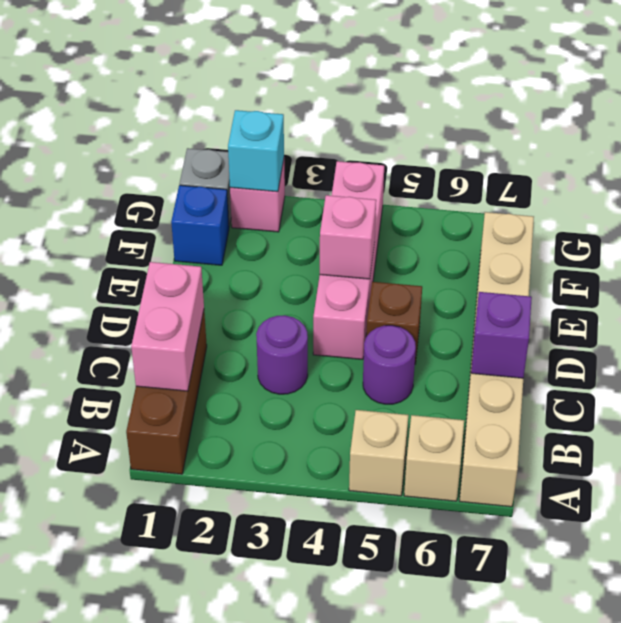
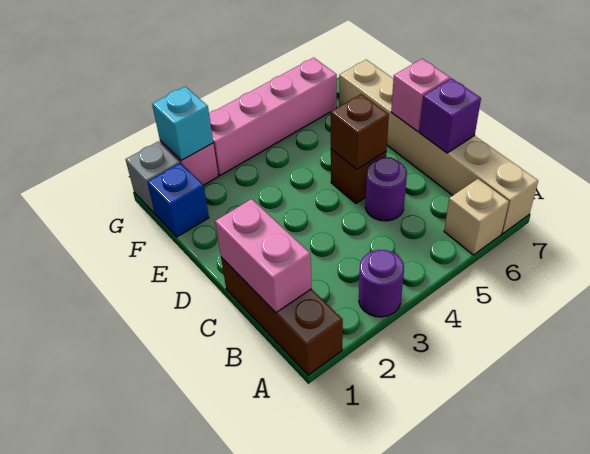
tan 1x1 brick [349,410,408,496] -> none
purple 1x1 round brick [256,315,308,394] -> purple 1x1 round brick moved to [359,250,404,317]
pink 1x4 brick [313,161,384,360] -> pink 1x4 brick turned to [209,58,337,176]
none -> brown 1x1 brick [331,94,389,169]
pink 1x1 brick [320,195,376,279] -> pink 1x1 brick moved to [391,59,450,132]

